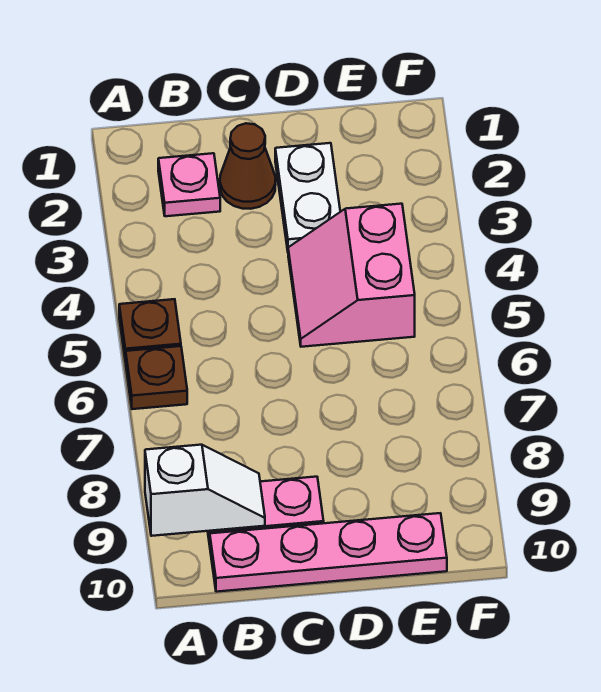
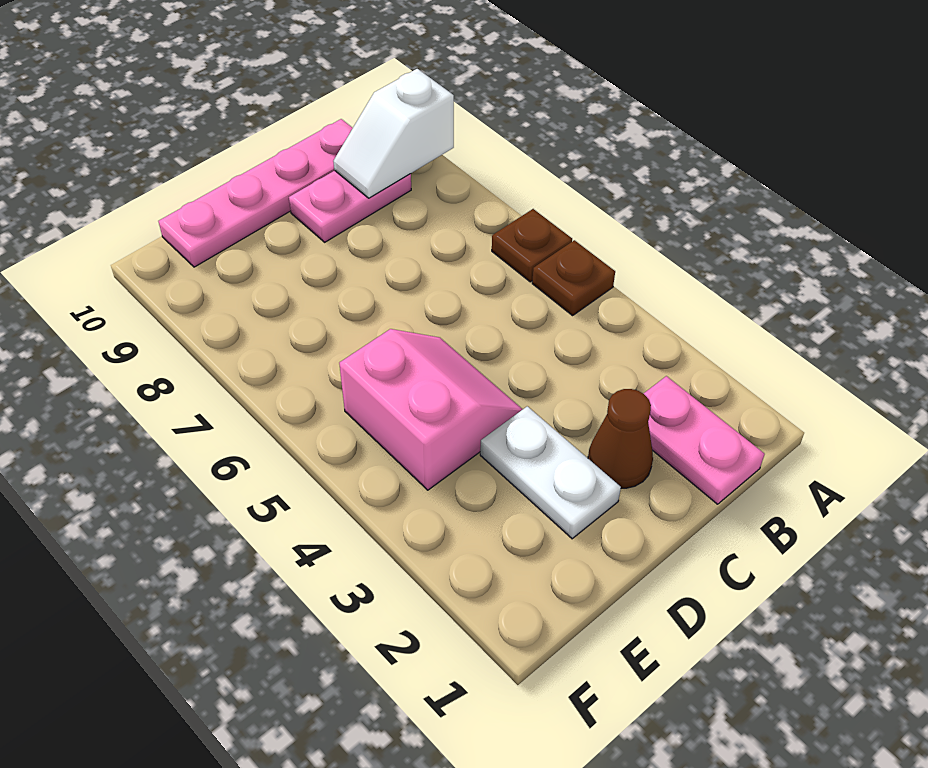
pink 1x1 plate [158,153,220,216] -> pink 1x2 plate [644,376,765,504]

